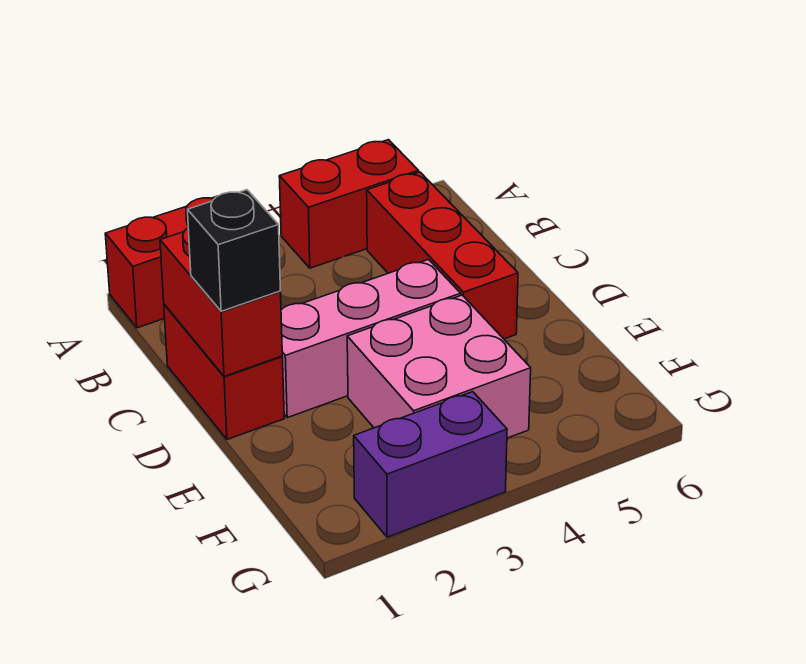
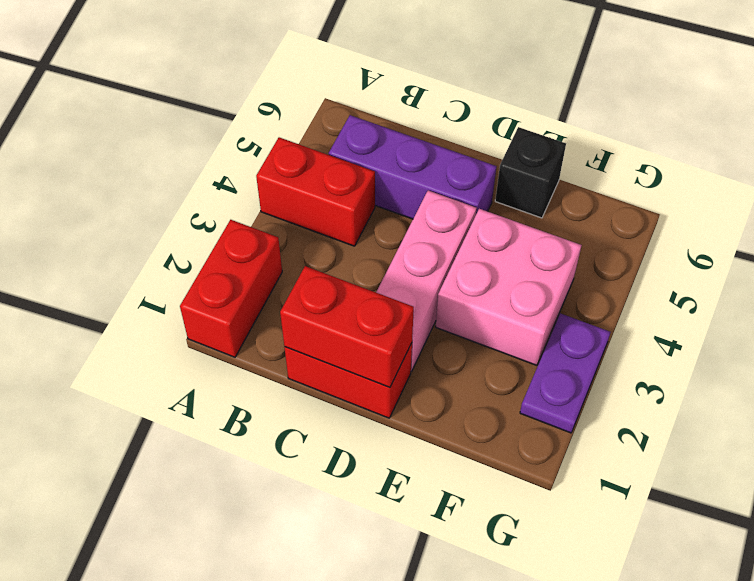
red 1x2 brick [279,140,419,268] -> red 1x2 brick turned to [256,137,375,246]
red 1x3 brick [367,172,518,339] -> purple 1x3 brick [329,115,496,219]
black 1x1 brick [188,190,281,311] -> black 1x1 brick moved to [495,127,566,218]
purple 1x2 brick [354,392,507,537] -> purple 1x2 plate [520,313,610,433]

